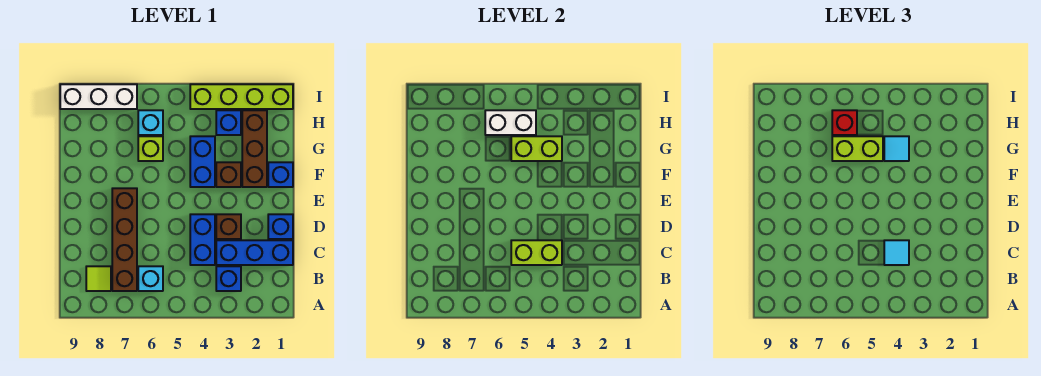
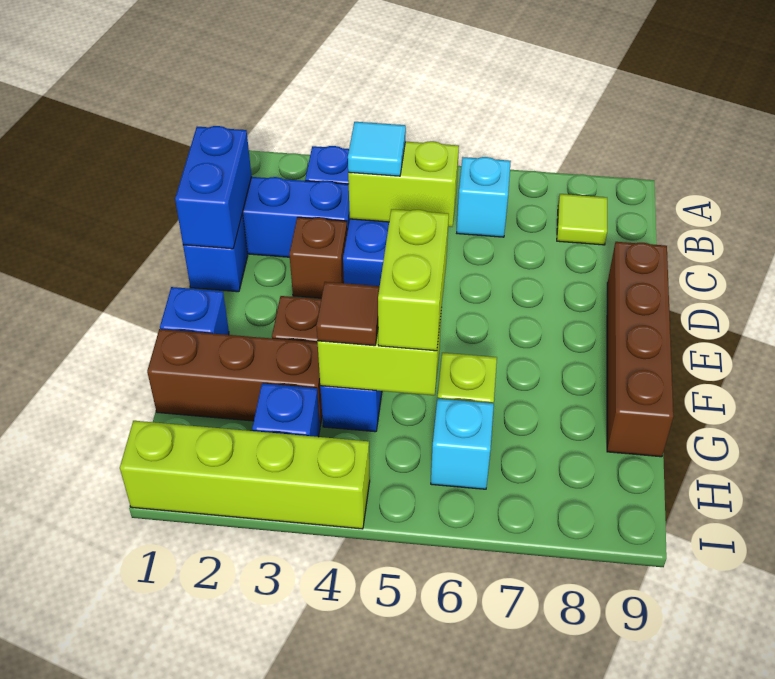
brown 1x4 brick [112,188,137,291] -> brown 1x4 brick moved to [607,242,673,457]
none -> blue 1x2 brick [175,126,252,249]
brown 1x3 brick [242,110,267,187] -> brown 1x3 brick turned to [147,329,322,425]
cyan 1x1 tile [884,136,909,161] -> brown 1x1 tile [316,282,380,346]
lime 1x2 brick [832,136,883,161] -> lime 1x2 brick turned to [378,209,449,351]
white 1x2 brick [485,110,536,135] -> none
red 1x1 brick [832,110,857,135] -> none
white 1x3 brick [60,84,137,109] -> none

